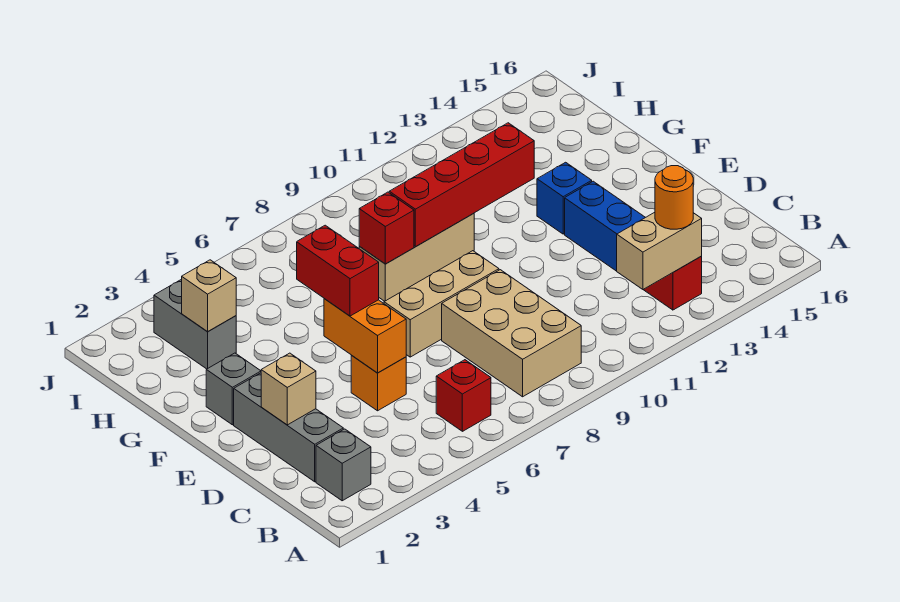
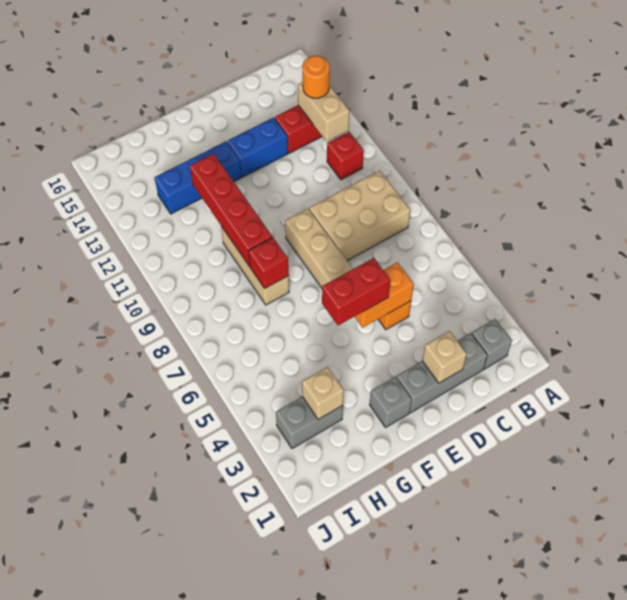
red 1x1 brick [436,360,491,431] -> red 1x1 brick moved to [327,132,364,180]
blue 1x1 brick [537,162,592,234] -> blue 1x3 brick [154,141,241,214]

